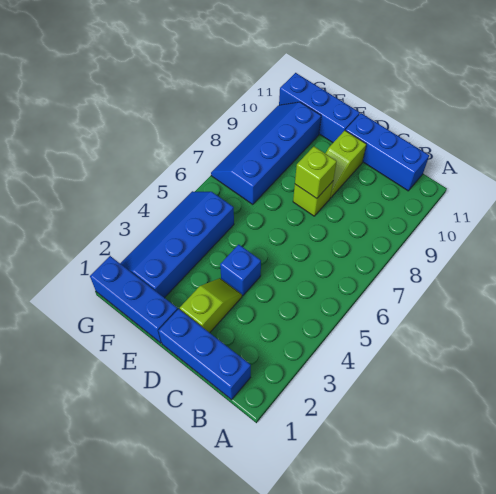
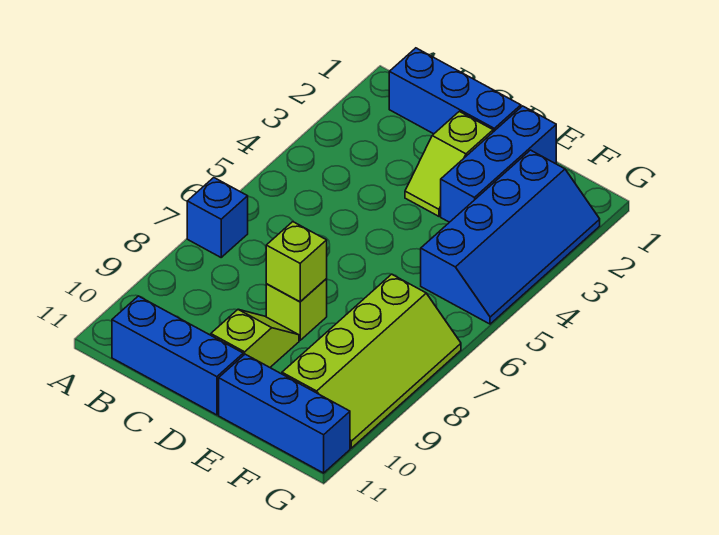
blue 1x1 brick [220,244,261,296] -> blue 1x1 brick moved to [187,178,248,257]
blue 1x3 brick [90,256,178,343] -> blue 1x3 brick turned to [441,106,556,222]
blue 2x4 slope [211,102,321,204] -> lime 2x4 slope [282,274,461,448]

